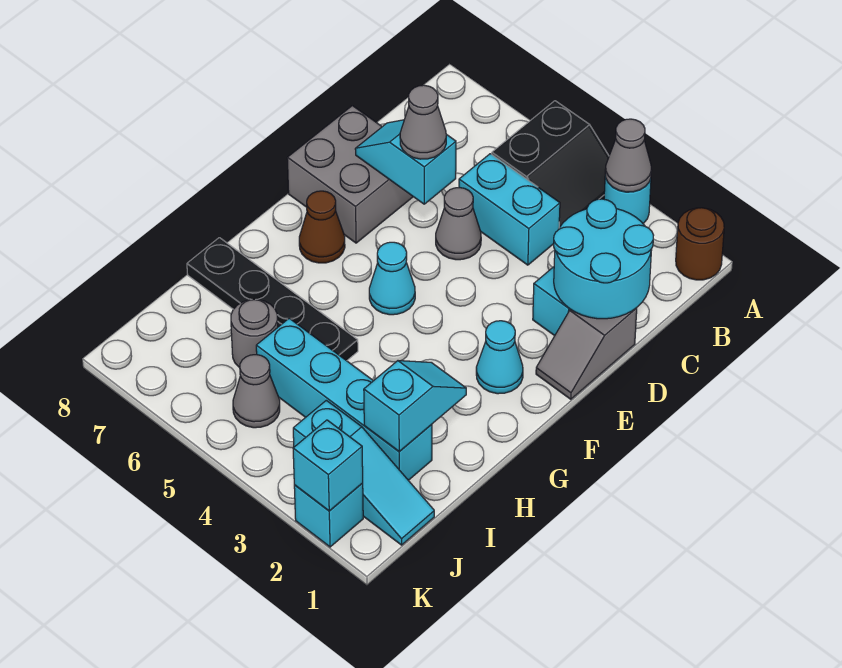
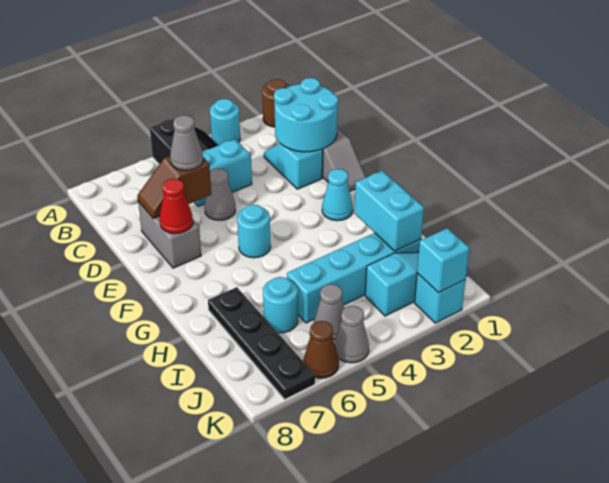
grey 1x1 cone [605,119,652,192] -> grey 1x1 cone moved to [334,306,369,363]
cyan 1x2 slope [355,120,456,204] -> brown 1x2 slope [137,156,211,219]
grey 2x2 brick [287,106,413,243] -> grey 1x2 brick [138,202,201,268]
none -> red 1x1 cone [160,179,193,234]
cyan 1x1 cone [369,242,415,315] -> cyan 1x1 round brick [237,205,271,258]
brown 1x1 cone [299,191,345,263] -> brown 1x1 cone moved to [303,321,339,378]
cyan 1x2 slope [364,361,466,452] -> cyan 1x2 brick [355,171,424,251]
black 1x4 plate [187,238,358,361] -> black 1x4 plate turned to [208,287,315,399]
grey 1x1 round brick [231,300,278,368] -> cyan 1x1 round brick [263,277,298,333]

